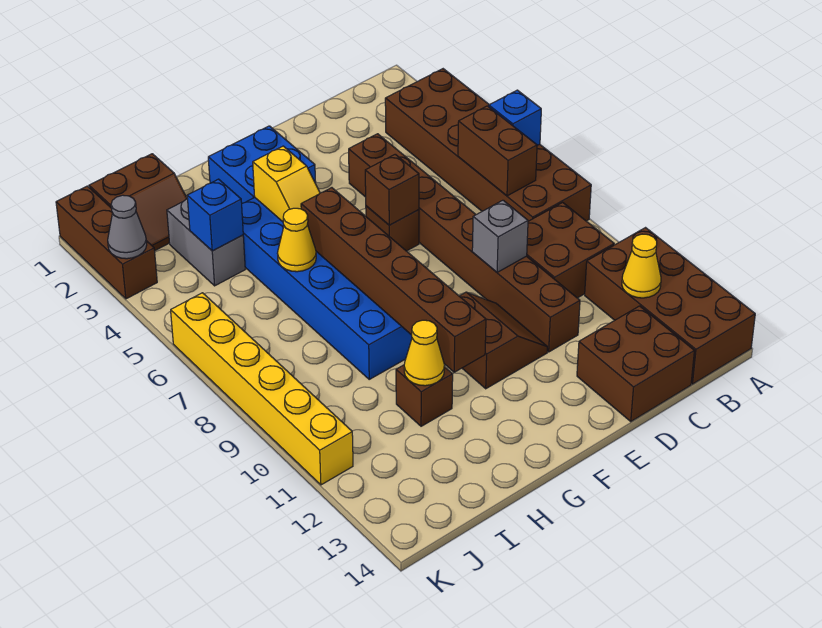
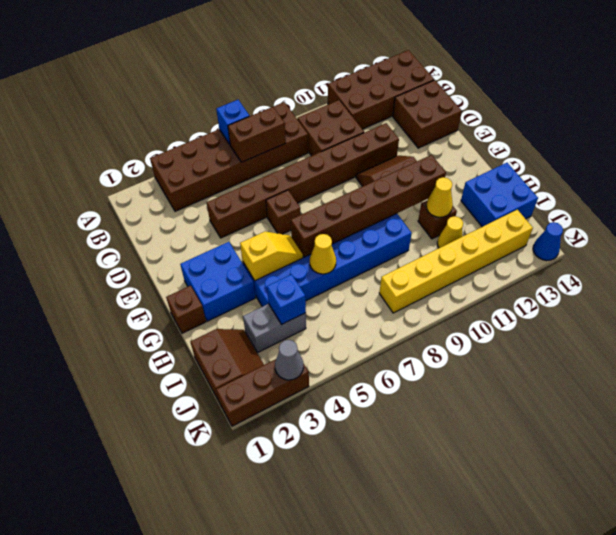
yellow 1x1 cone [622,234,661,298] -> yellow 1x1 cone moved to [437,216,463,248]
grey 1x1 brick [472,200,528,272] -> none
brown 1x1 brick [365,154,419,225] -> brown 1x1 brick moved to [166,286,206,333]
none -> blue 2x2 brick [461,163,538,227]
yellow 1x6 brick [171,293,353,485] -> yellow 1x6 brick moved to [379,210,533,313]
none -> blue 1x1 cone [533,222,563,261]

